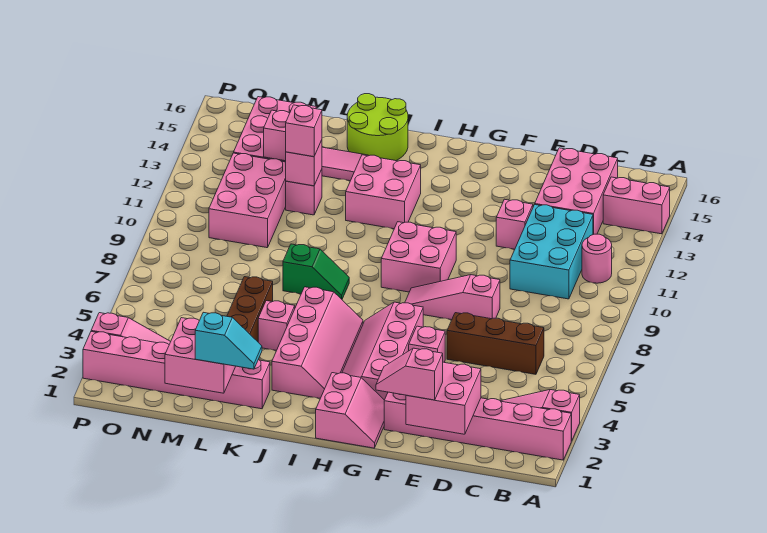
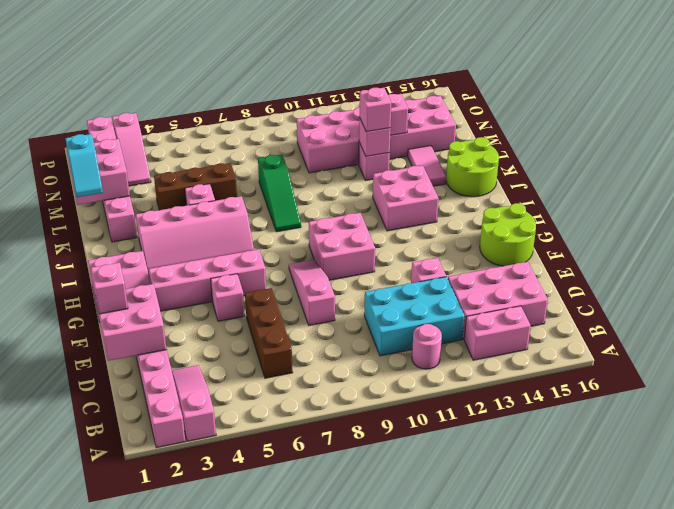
pink 1x2 brick [603,177,670,234] -> pink 1x2 brick turned to [464,306,531,360]
none -> lime 2x2 round brick [480,203,536,266]
green 1x2 slope [283,244,349,299] -> green 1x3 slope [258,154,301,232]

